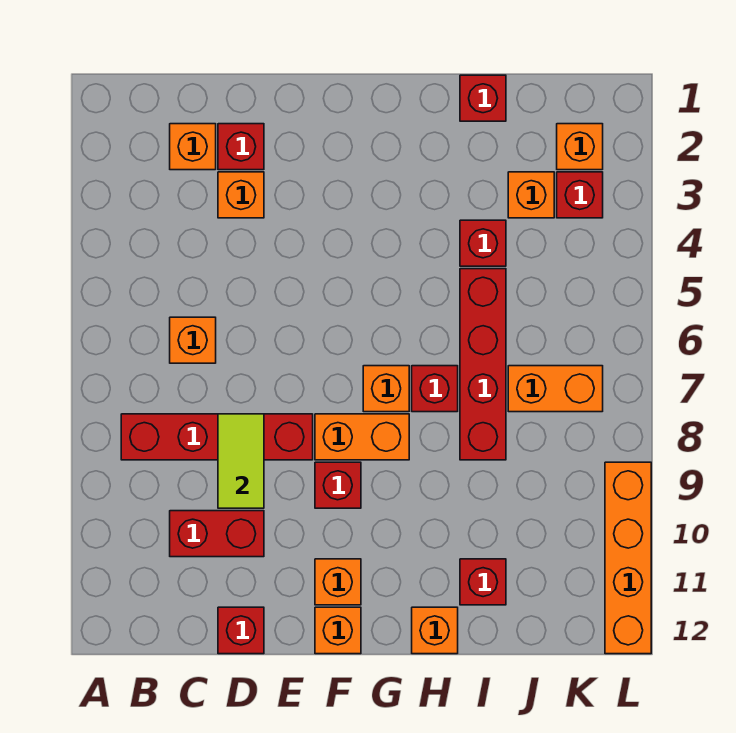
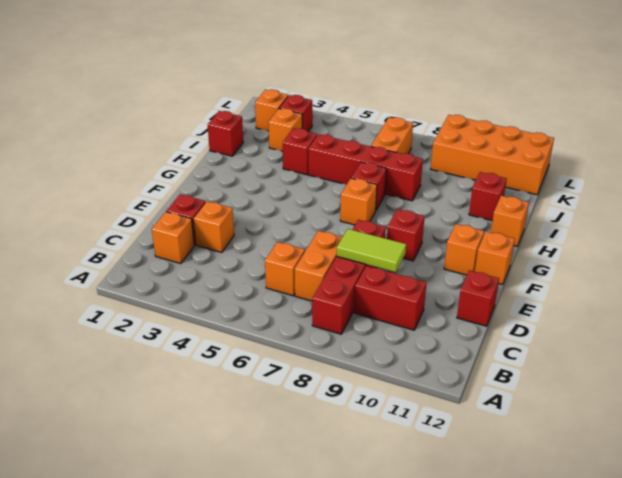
red 1x2 brick [170,511,264,557] -> red 1x2 brick turned to [354,266,427,330]
orange 1x2 brick [315,414,409,460] -> orange 1x2 brick moved to [295,231,342,301]
orange 1x4 brick [605,462,651,654] -> orange 2x4 brick [431,115,554,195]

